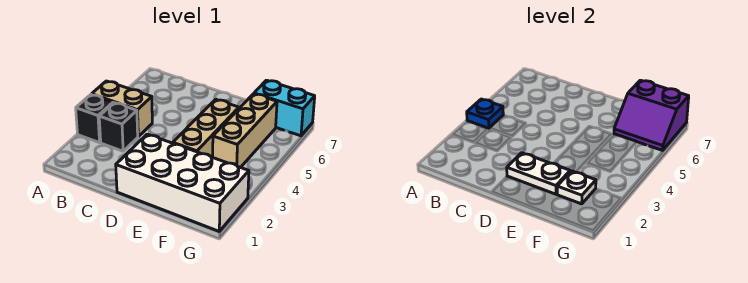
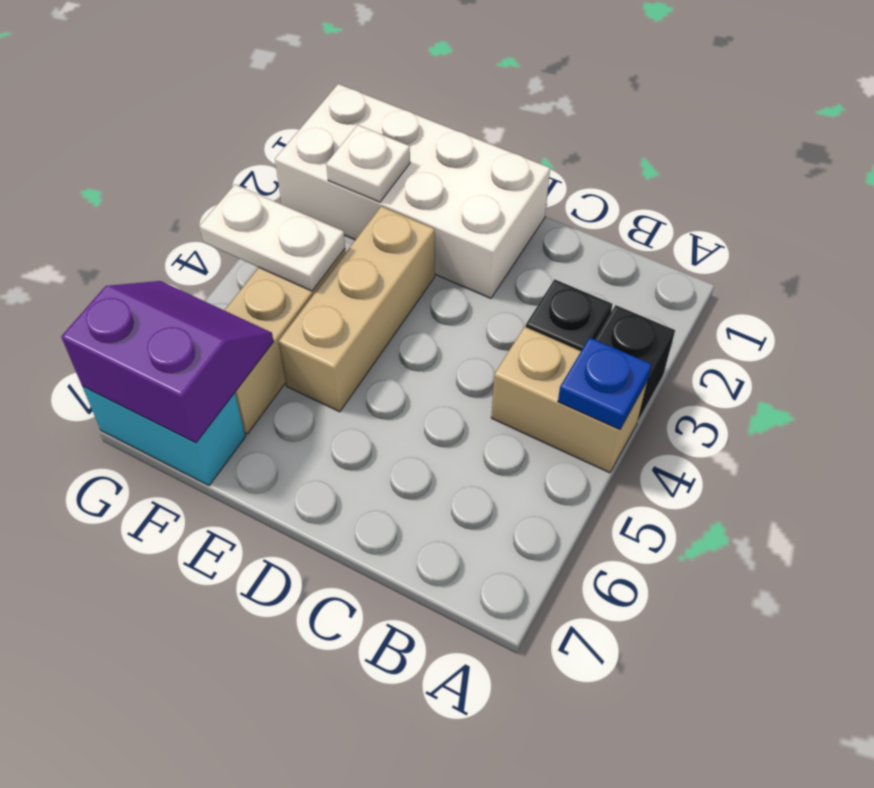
white 1x2 plate [507,153,570,194] -> white 1x2 plate moved to [199,184,345,291]

